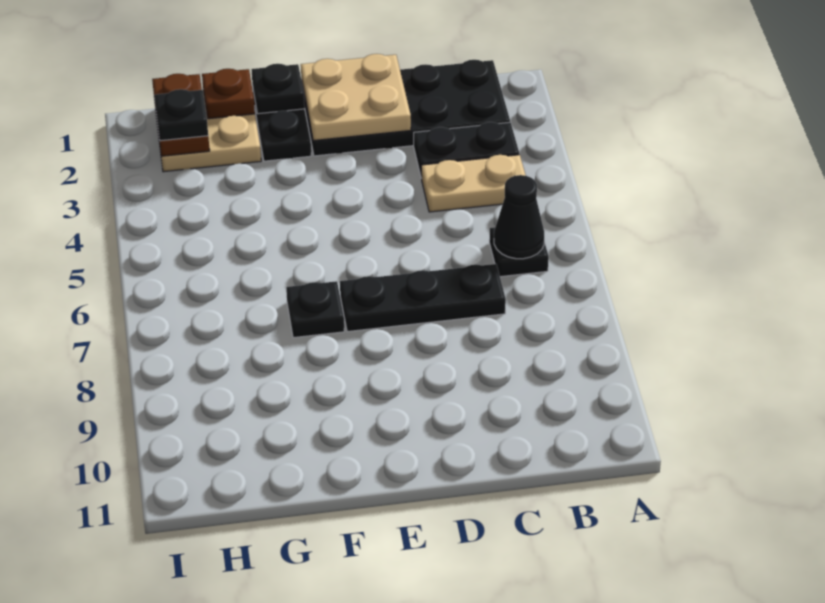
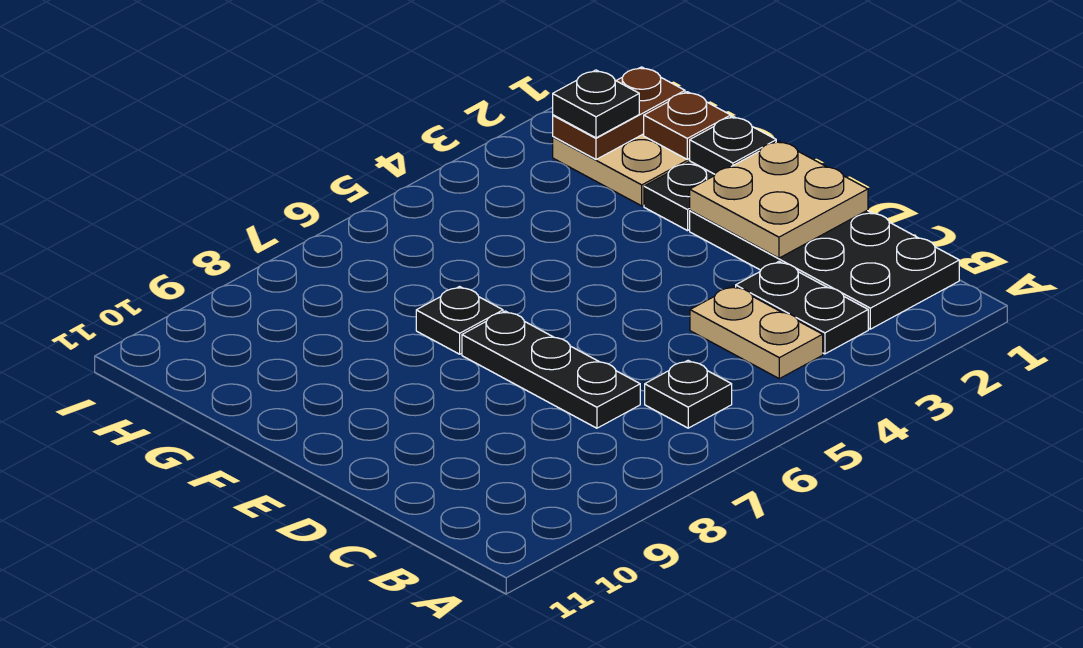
black 1x1 cone [494,175,544,259] -> none

